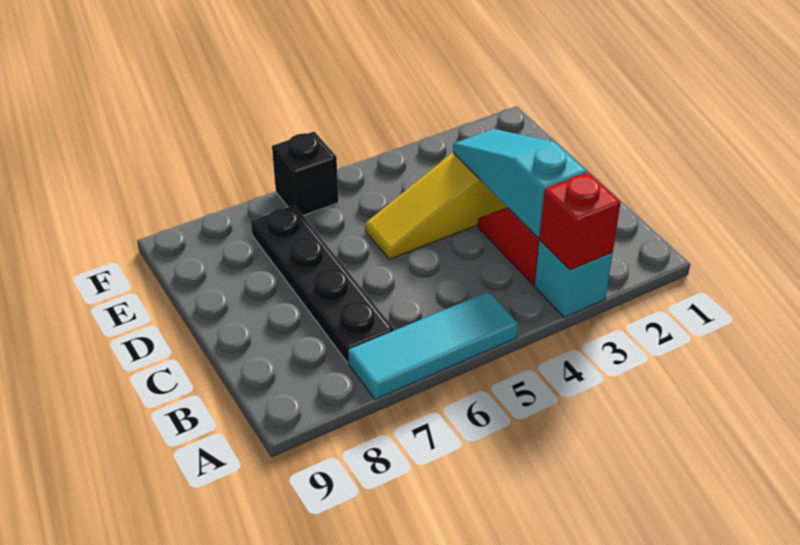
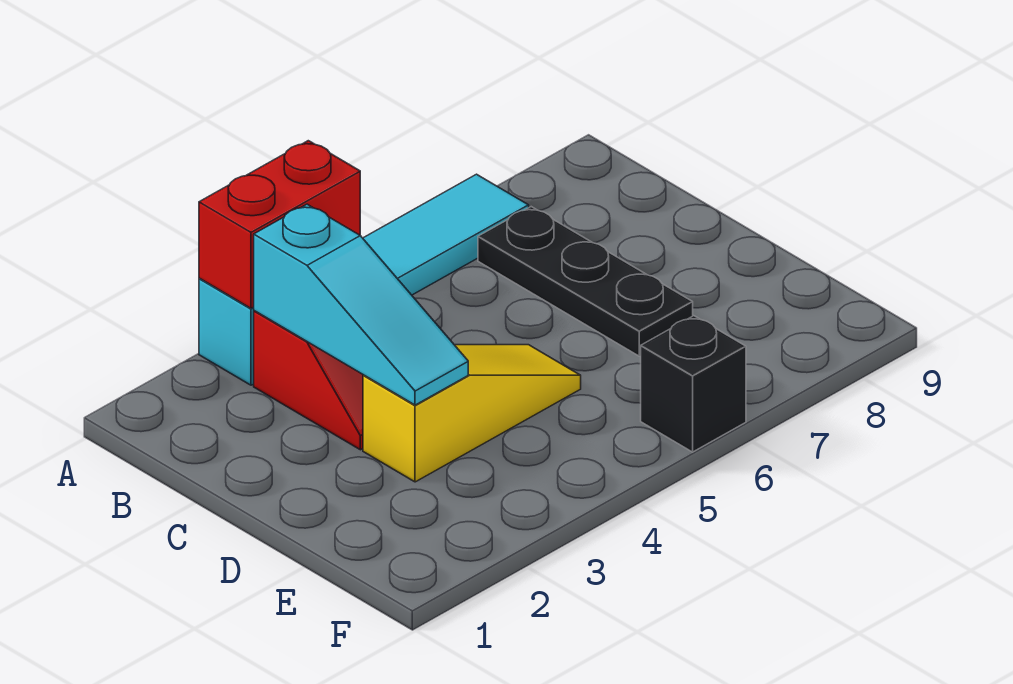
red 1x1 brick [540,172,621,270] -> red 1x2 brick [199,141,360,308]
black 1x4 plate [251,205,394,363] -> black 1x3 plate [478,207,693,356]

